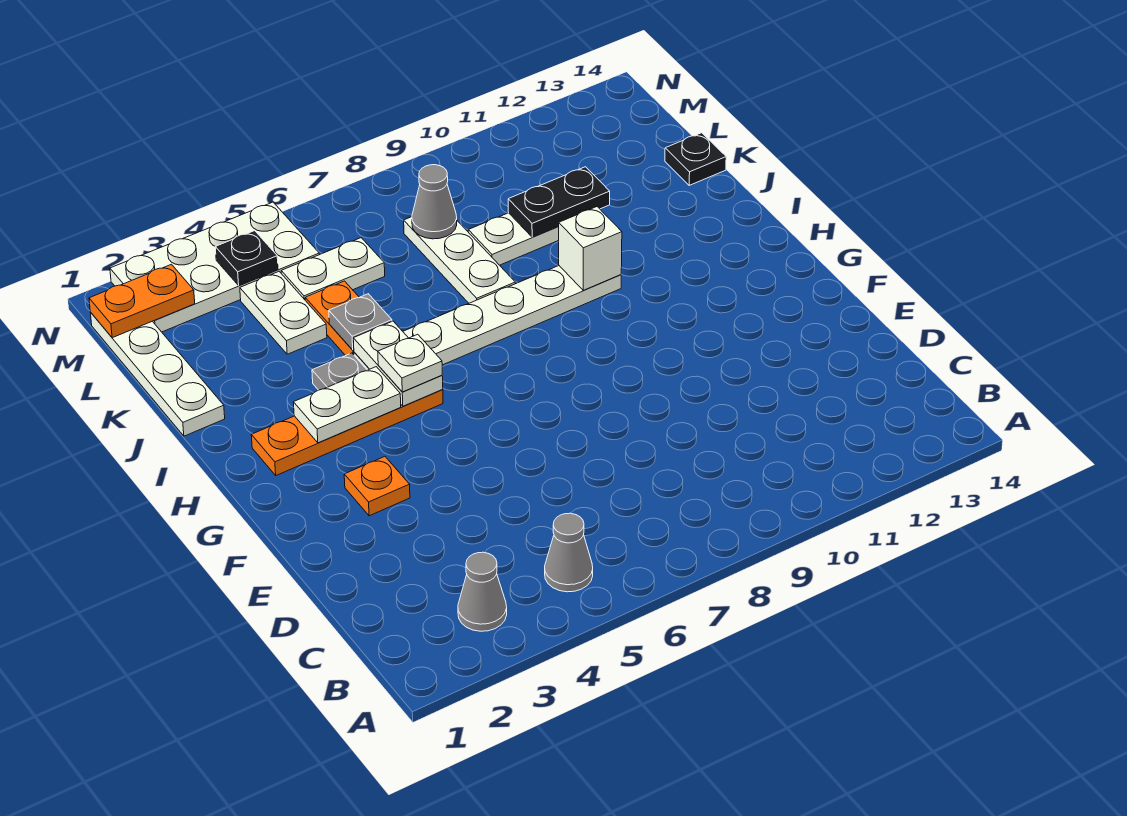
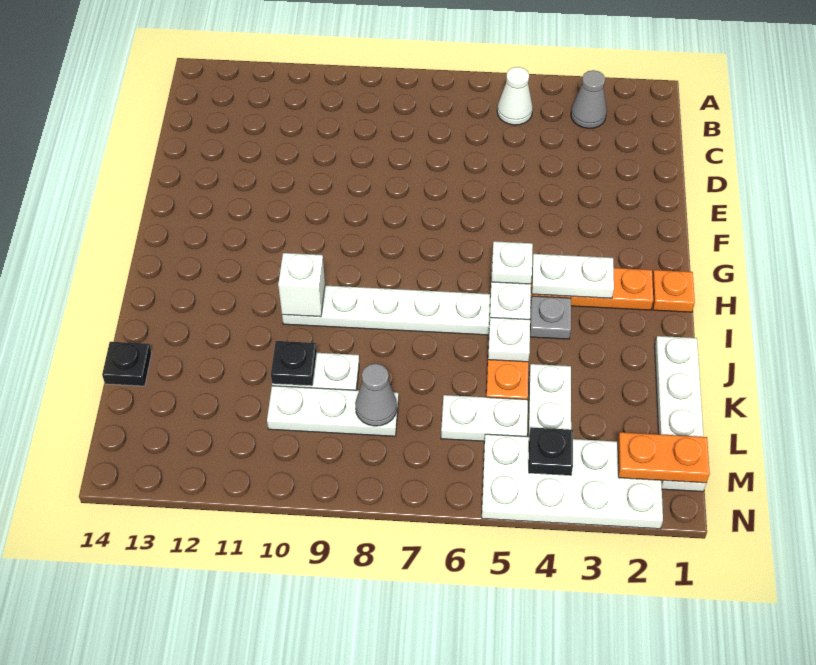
grey 1x1 cone [545,513,593,592] -> white 1x1 cone [497,67,533,125]
orange 1x1 plate [344,457,410,516] -> orange 1x1 plate moved to [652,270,695,312]
grey 1x1 plate [329,294,392,350] -> white 1x1 plate [488,317,530,362]
white 1x3 plate [404,217,515,303] -> white 1x3 plate turned to [267,386,398,436]
black 1x2 plate [508,167,610,237] -> black 1x1 plate [271,341,317,386]

